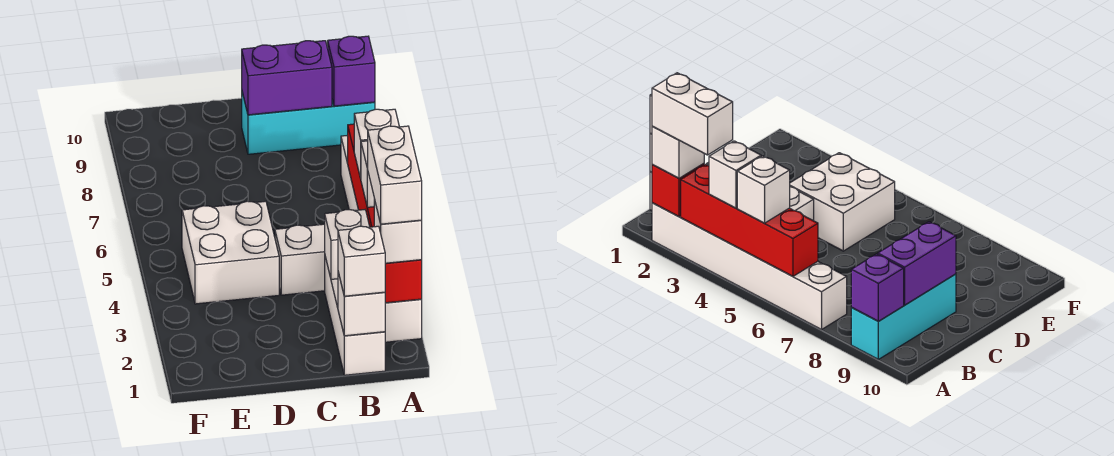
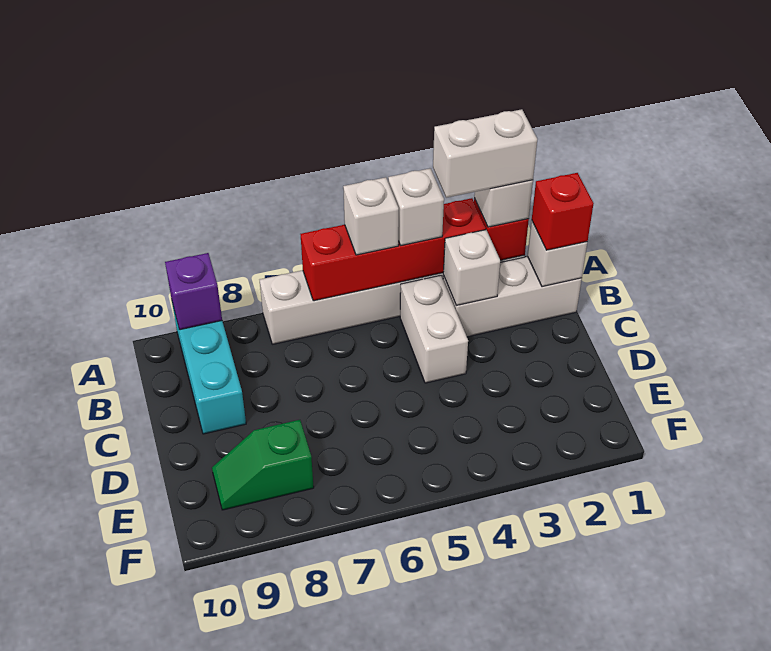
white 1x1 brick [338,226,386,296] -> red 1x1 brick [532,173,594,250]
purple 1x2 brick [242,41,332,115] -> none
white 2x2 brick [182,201,279,304] -> none
none -> green 1x2 slope [212,420,314,510]

